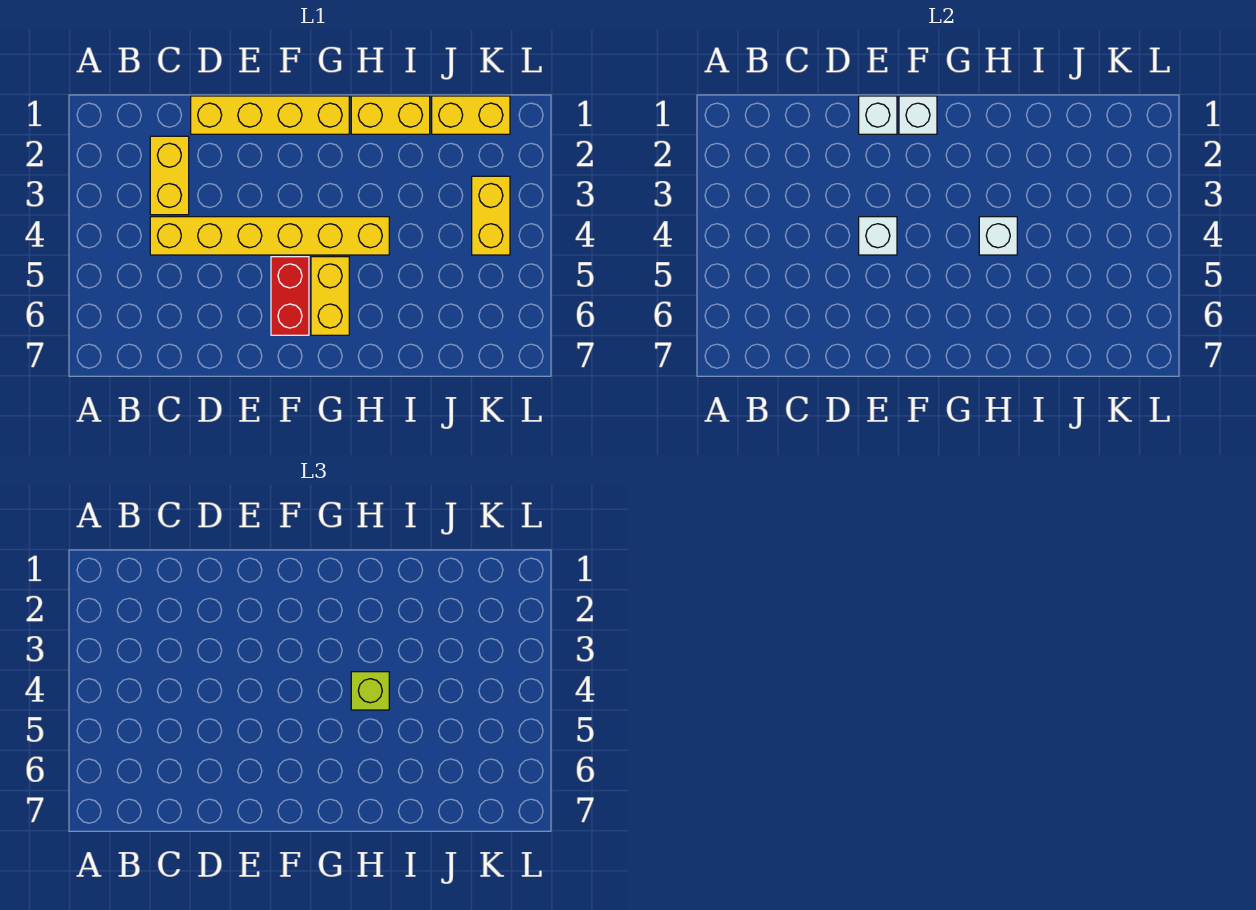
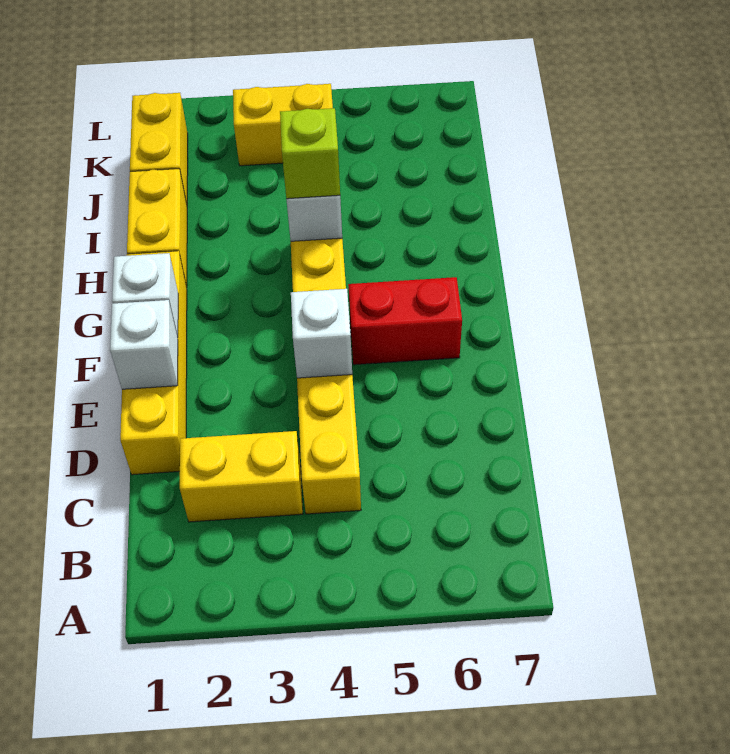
yellow 1x2 brick [311,257,349,335] -> none

